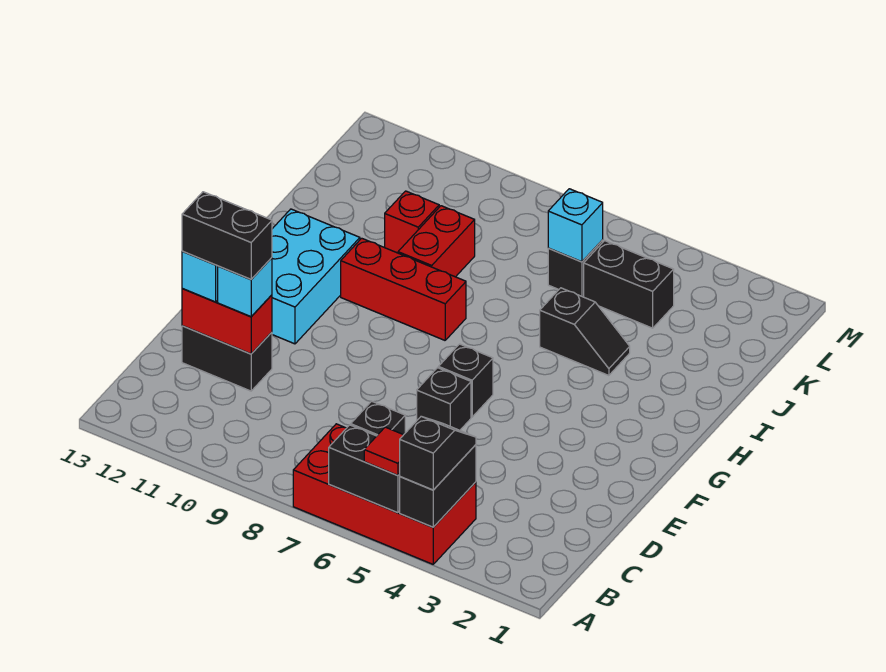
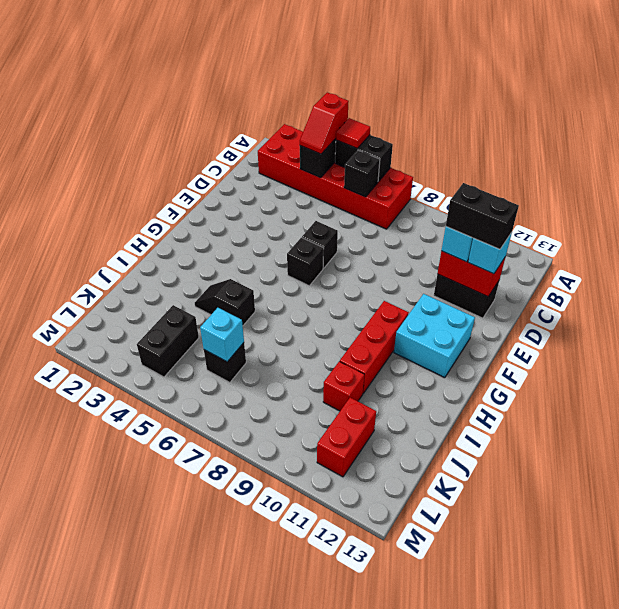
red 2x4 brick [293,424,476,564] -> red 2x6 brick [258,124,413,229]
black 1x2 slope [400,416,476,490] -> red 1x2 slope [300,93,349,154]
cyan 2x3 brick [272,209,360,344] -> cyan 2x2 brick [394,294,475,378]
red 1x3 brick [341,238,466,340] -> red 1x3 brick turned to [340,301,408,393]
red 1x2 brick [398,206,475,277] -> red 1x2 brick moved to [317,398,376,477]
black 1x2 brick [584,241,674,328] -> black 1x2 brick turned to [137,305,199,377]

